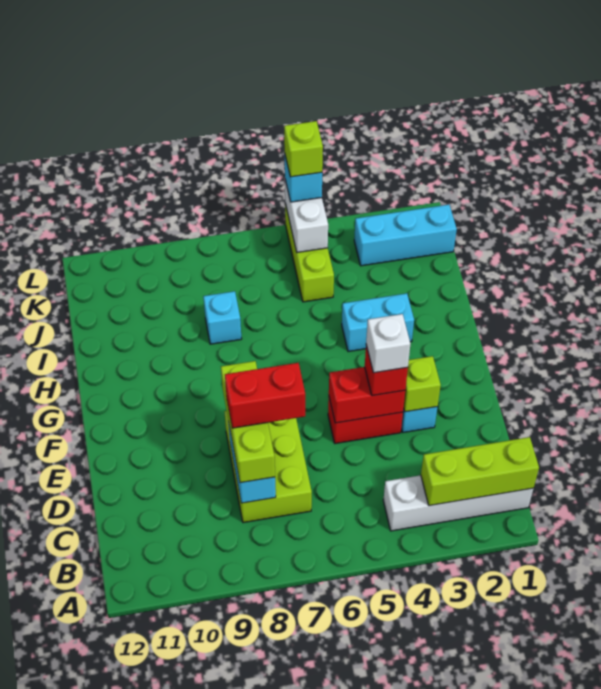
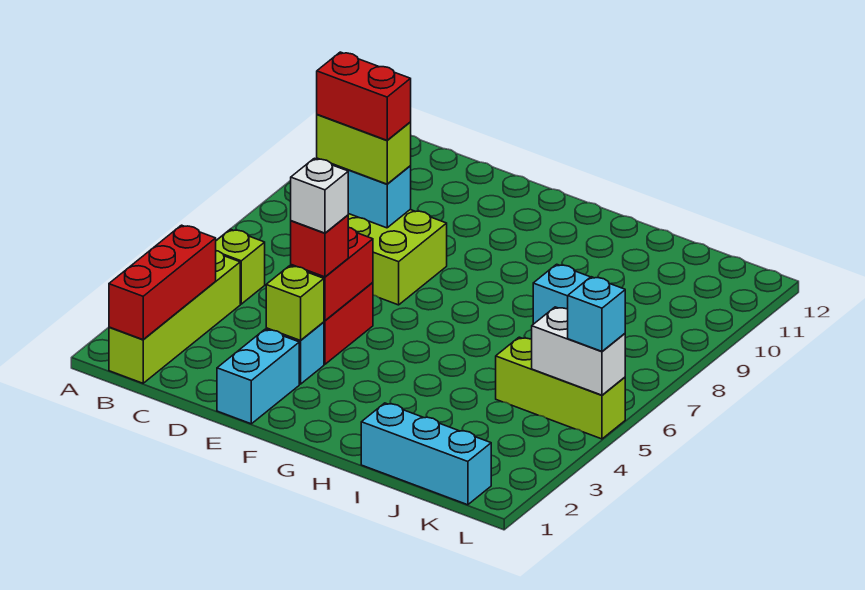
white 1x4 brick [383,475,533,531] -> lime 1x4 brick [109,251,240,383]
lime 1x3 brick [421,437,539,506] -> red 1x3 brick [109,225,216,340]
lime 1x3 brick [221,361,275,483] -> lime 1x2 brick [317,115,411,184]
red 1x2 brick [225,363,305,428] -> red 1x2 brick turned to [317,52,411,140]
cyan 1x2 brick [342,293,414,352] -> cyan 1x2 brick moved to [217,329,299,424]
cyan 1x3 brick [354,205,457,266] -> cyan 1x3 brick turned to [361,403,491,505]
lime 1x1 brick [284,121,323,177] -> lime 1x1 brick moved to [216,229,265,304]

